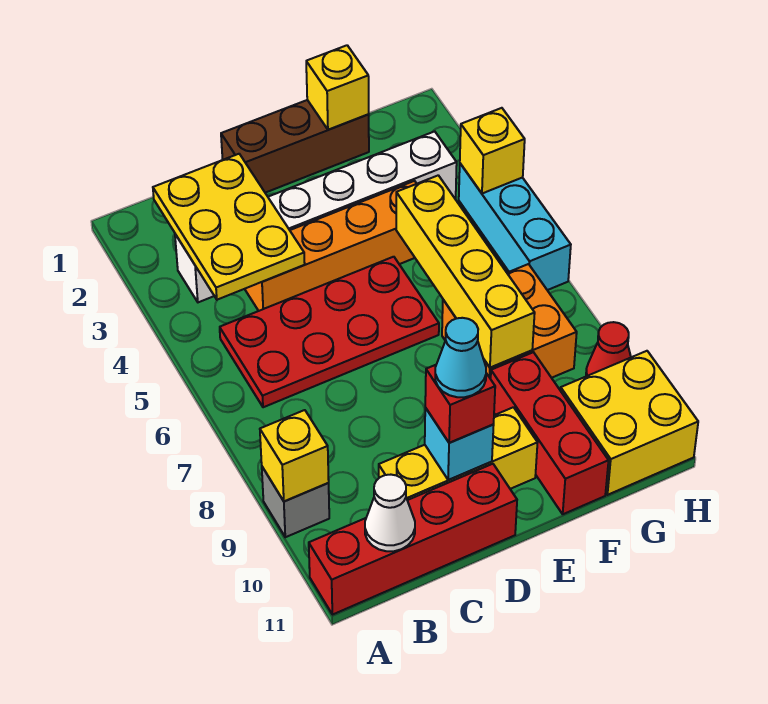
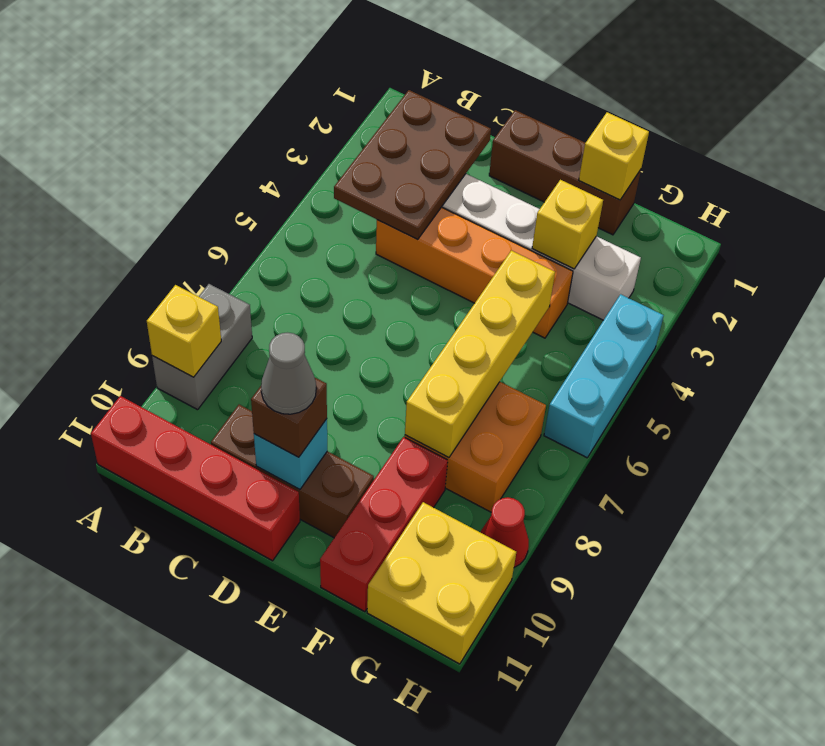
grey 1x1 brick [262,467,329,537] -> grey 1x2 brick [152,284,252,410]
yellow 2x3 plate [153,154,305,300] -> brown 2x3 plate [334,90,491,239]
red 2x4 plate [220,257,439,407] -> none
white 1x1 cone [365,475,415,551] -> none
yellow 1x3 brick [379,407,538,500] -> brown 1x3 brick [211,405,374,538]
red 1x1 brick [425,365,495,443] -> brown 1x1 brick [251,378,327,457]
cyan 1x1 cone [435,318,486,397] -> grey 1x1 cone [261,333,316,414]
yellow 1x1 brick [460,108,525,194] -> yellow 1x1 brick moved to [532,180,603,269]

